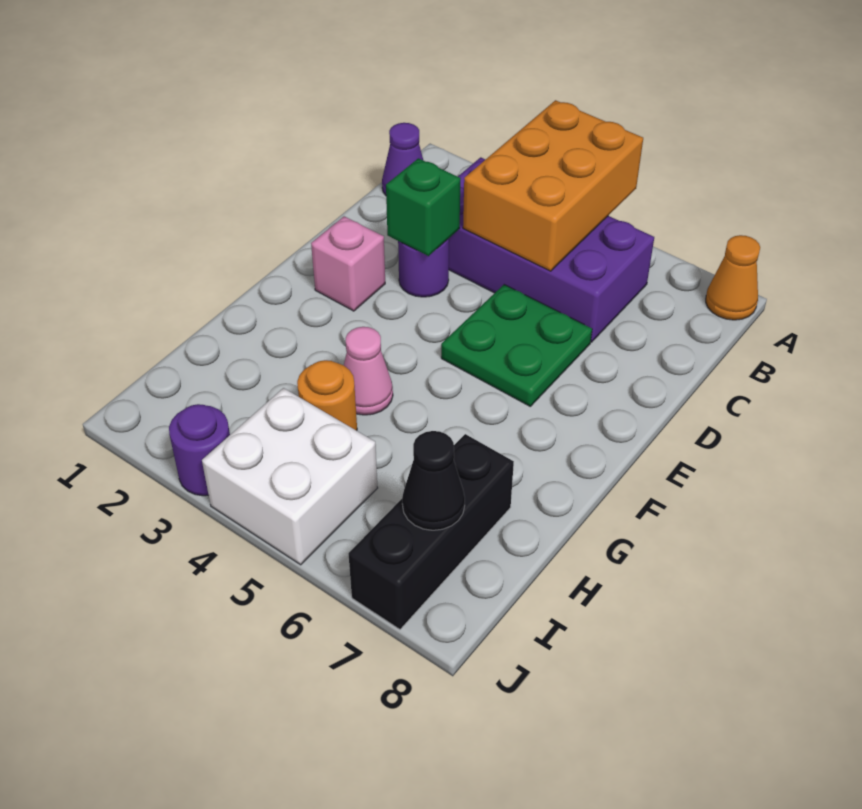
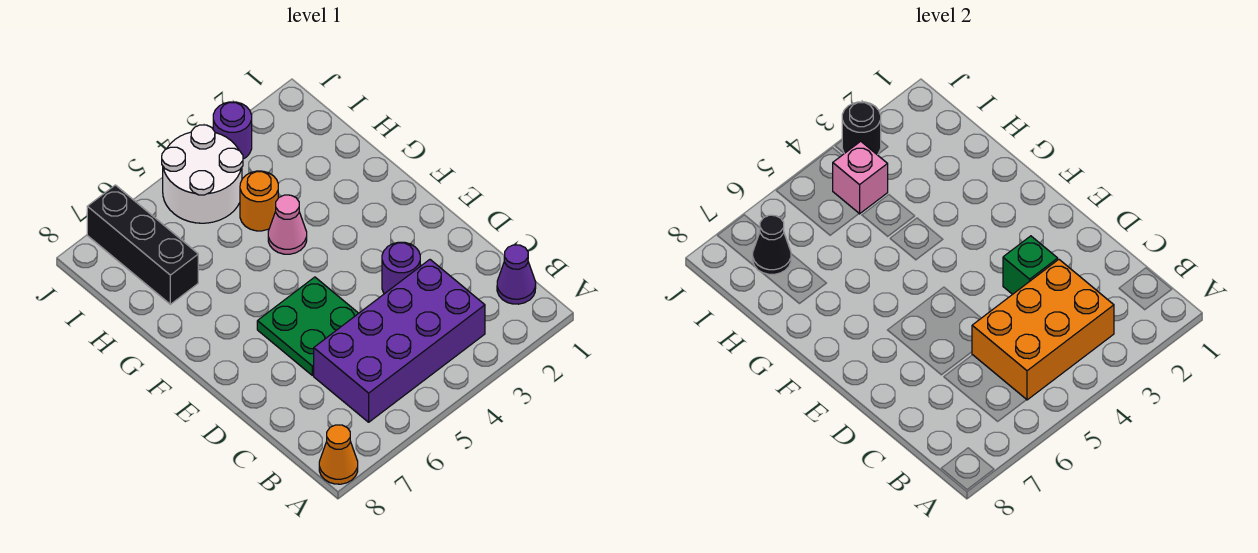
orange 2x3 brick [463,100,643,271] -> orange 2x3 brick turned to [972,260,1114,400]
pink 1x1 brick [311,216,385,311] -> pink 1x1 brick moved to [833,141,888,214]
white 2x2 brick [202,388,378,565] -> white 2x2 round brick [162,125,243,223]
none -> black 1x1 round brick [842,102,881,155]

